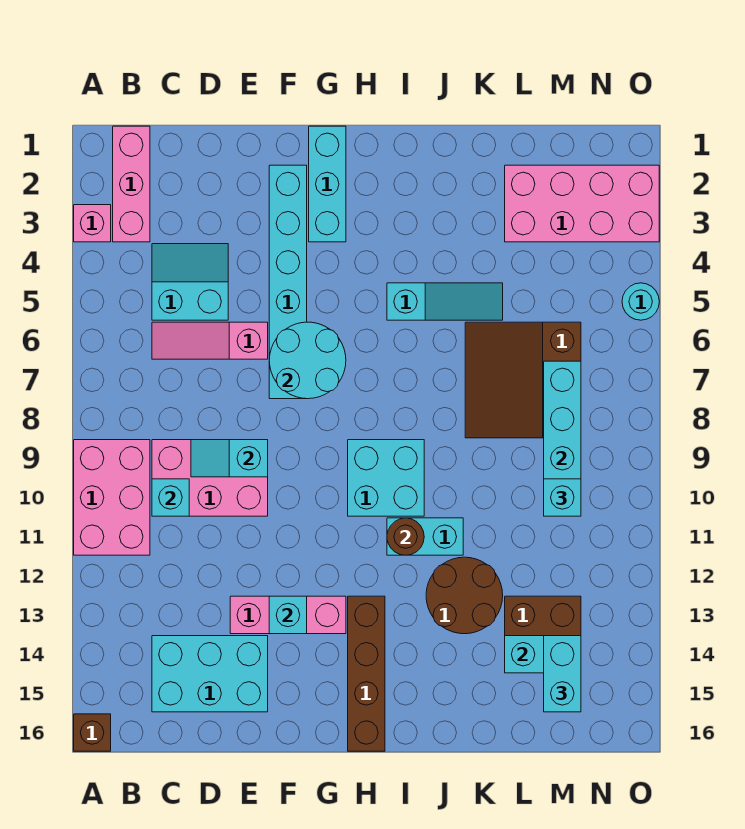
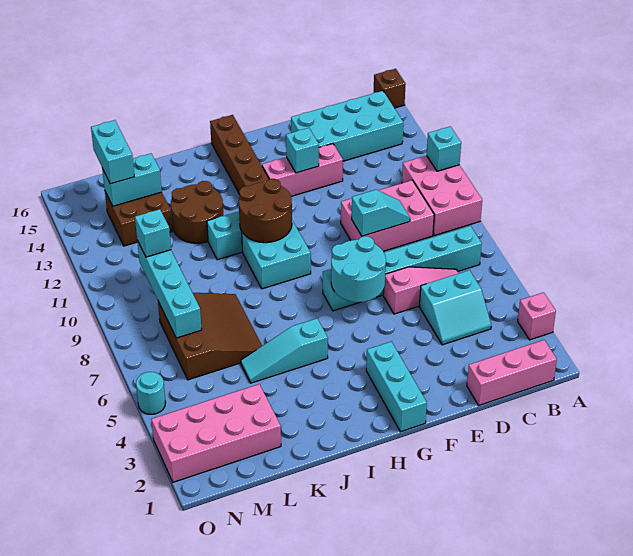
pink 1x3 brick [113,126,150,242] -> pink 1x3 brick turned to [467,340,557,405]
cyan 1x1 brick [152,479,189,516] -> cyan 1x1 brick moved to [427,126,461,171]
cyan 2x3 brick [152,636,268,712] -> cyan 2x4 brick [291,91,403,161]
cyan 1x6 brick [269,165,307,399] -> cyan 1x6 brick turned to [323,226,482,311]
brown 1x1 round brick [387,518,424,555] -> brown 2x2 round brick [239,179,292,243]

